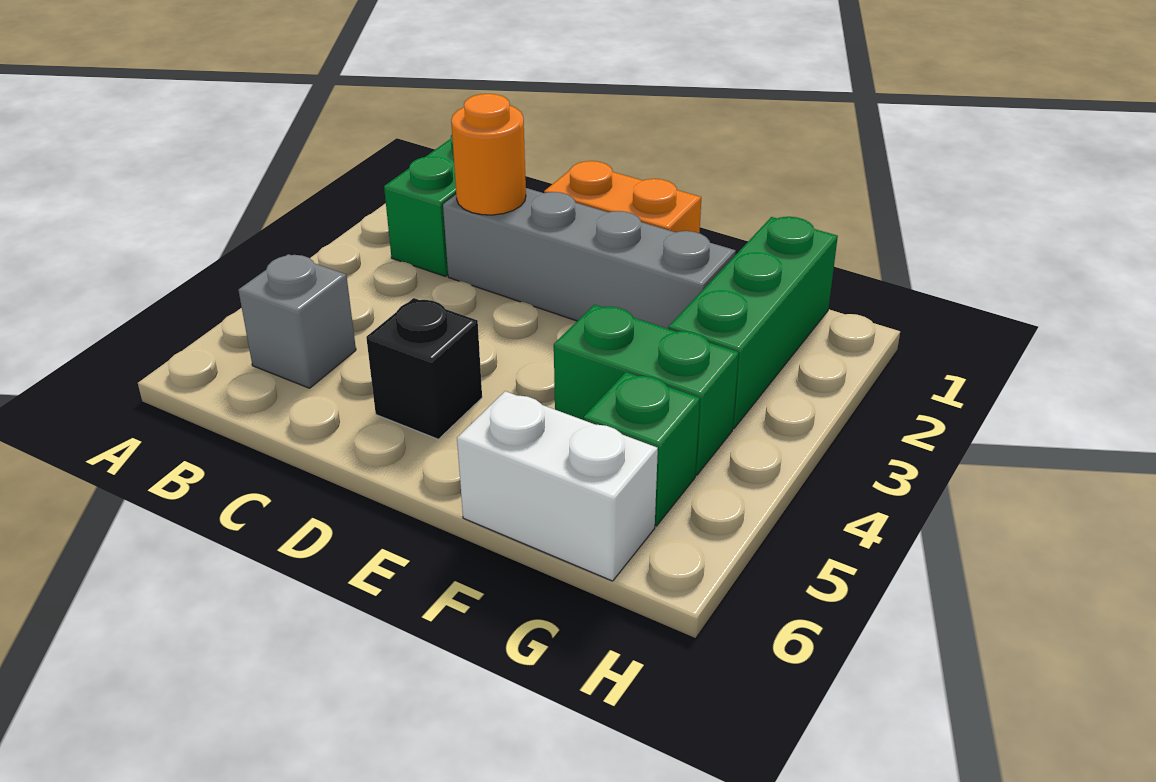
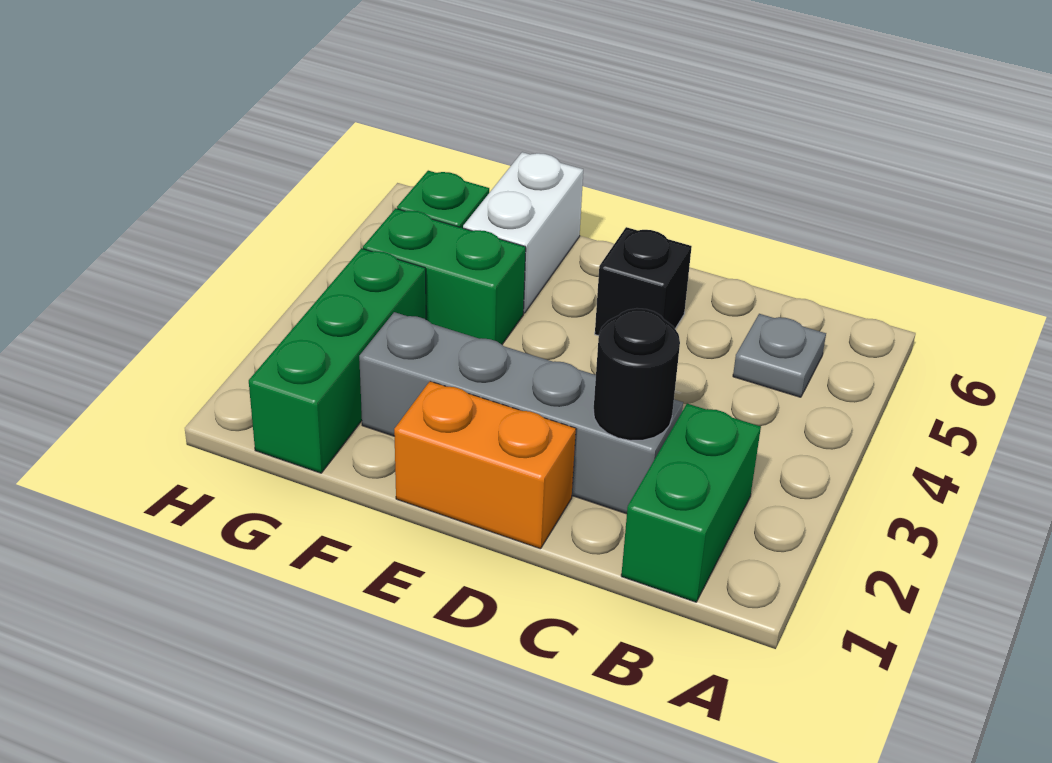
grey 1x1 brick [239,254,356,388] -> grey 1x1 plate [733,314,826,397]
orange 1x1 round brick [451,94,526,215] -> black 1x1 round brick [594,308,680,441]
white 1x2 brick [457,391,658,581] -> white 1x2 brick turned to [463,152,583,313]

